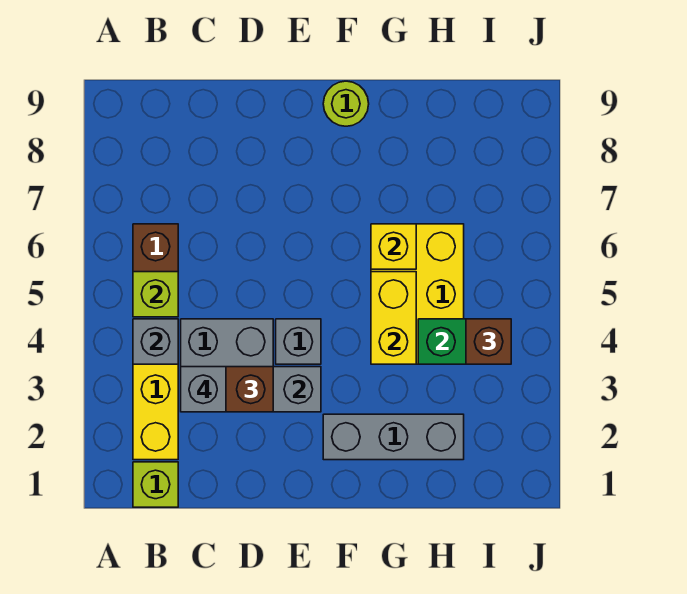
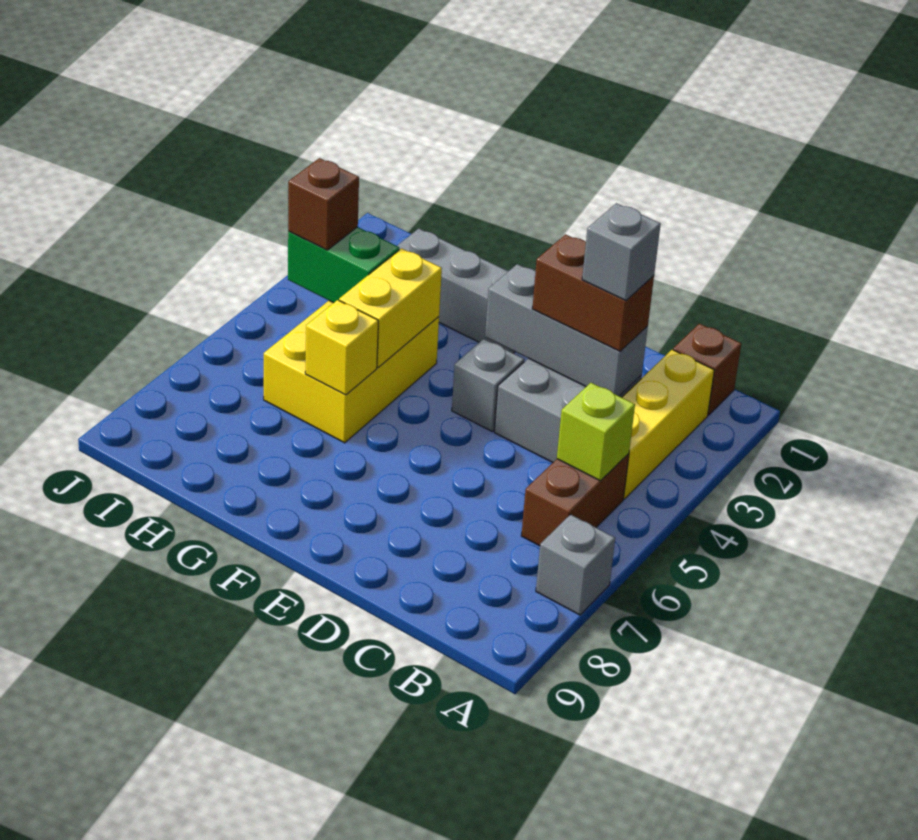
lime 1x1 brick [133,462,178,507] -> brown 1x1 brick [673,324,741,415]
grey 1x1 brick [133,319,178,364] -> grey 1x1 brick moved to [536,514,615,615]
lime 1x1 round brick [323,81,369,126] -> none

